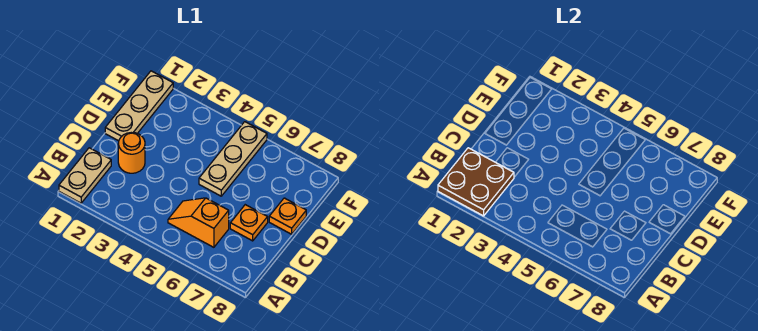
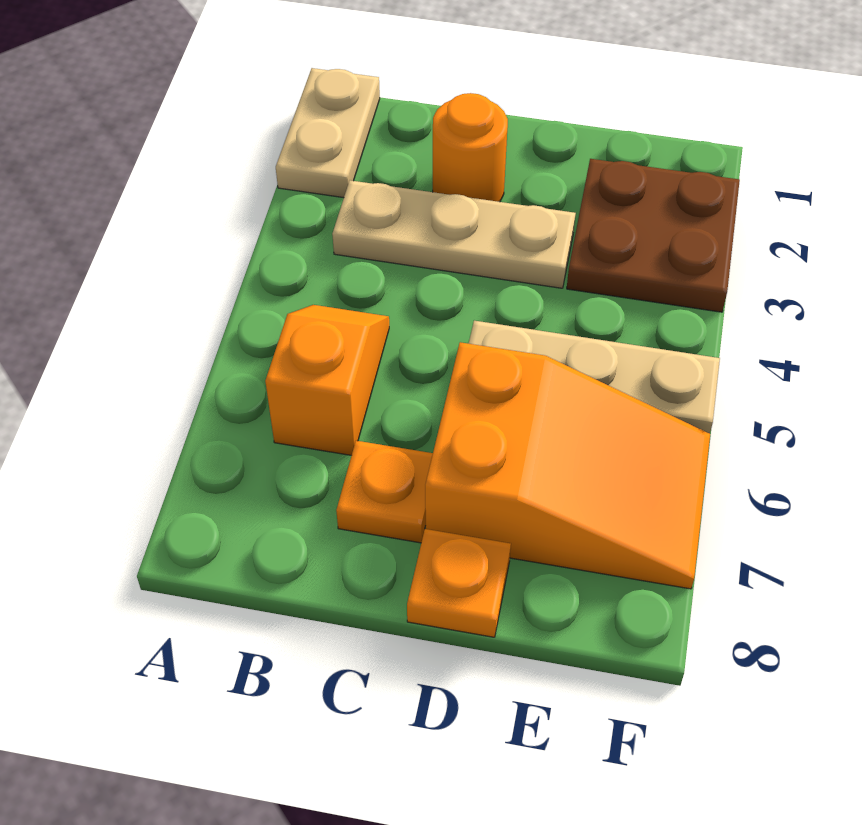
tan 1x2 plate [59,148,111,203] -> tan 1x2 plate turned to [276,68,380,198]
brown 2x2 plate [438,148,514,216] -> brown 2x2 plate moved to [567,159,740,312]
tan 1x3 plate [105,71,173,141] -> tan 1x3 plate moved to [332,180,576,288]
none -> orange 2x3 slope [425,342,710,589]

